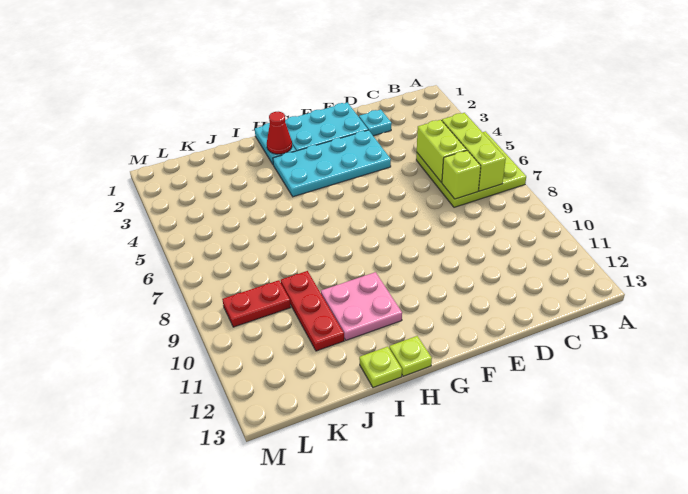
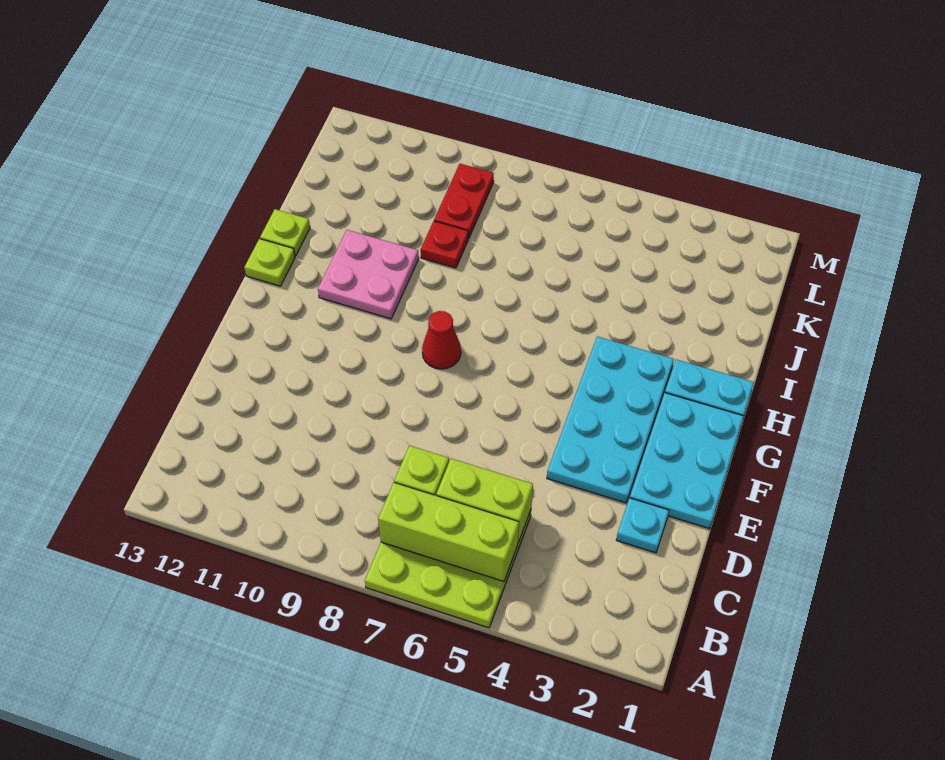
red 1x1 cone [267,112,292,154] -> red 1x1 cone moved to [422,311,461,369]
red 1x3 plate [281,271,344,351] -> red 1x1 plate [421,221,468,268]

